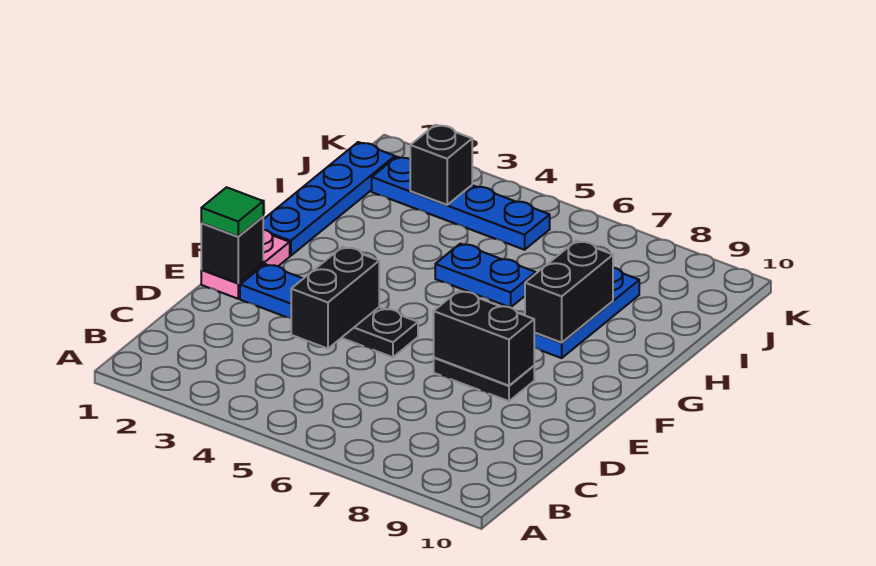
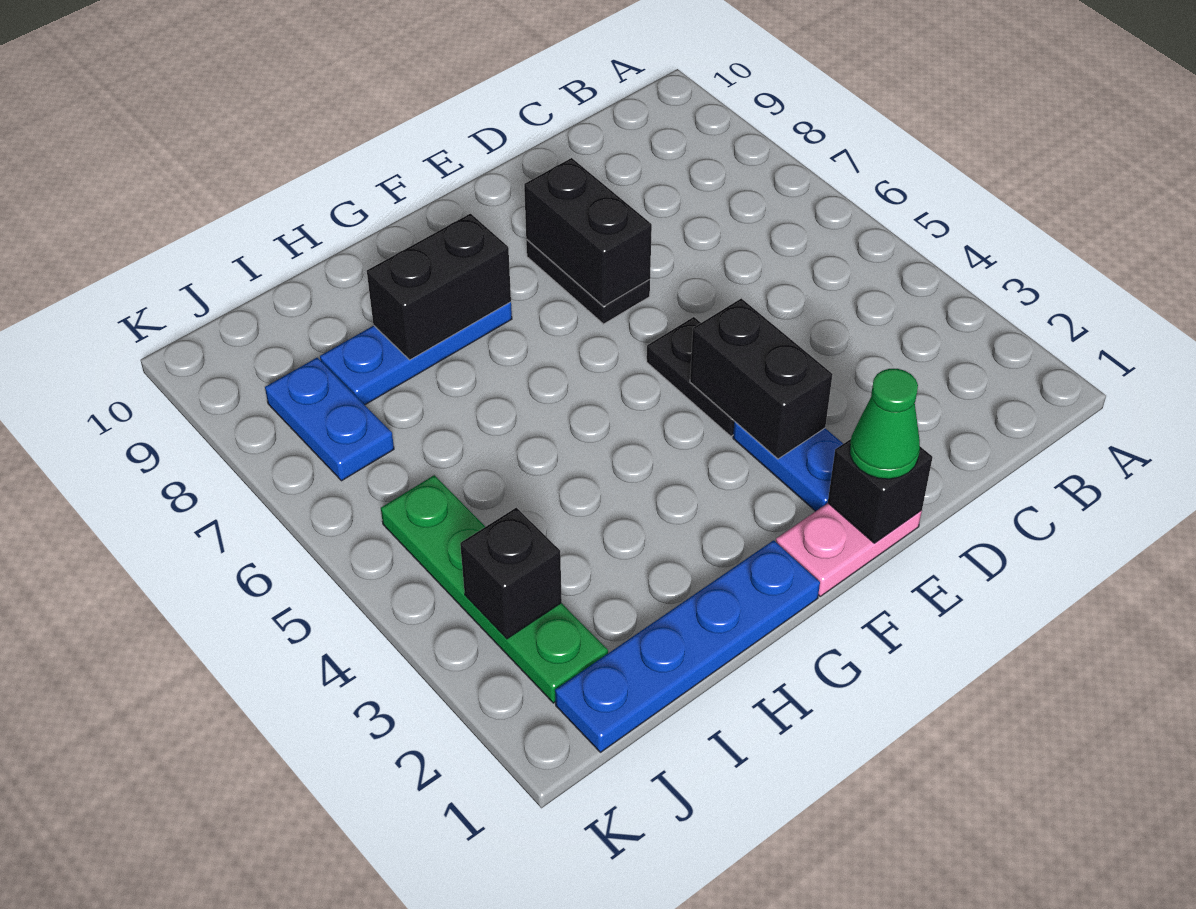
black 1x2 brick [291,247,379,349] -> black 1x2 brick turned to [690,298,833,459]
green 1x1 tile [201,187,263,237] -> green 1x1 cone [850,369,920,479]
blue 1x2 plate [435,244,536,307] -> blue 1x2 plate moved to [265,358,394,481]
blue 1x4 plate [372,157,550,250] -> green 1x4 plate [381,475,608,703]

